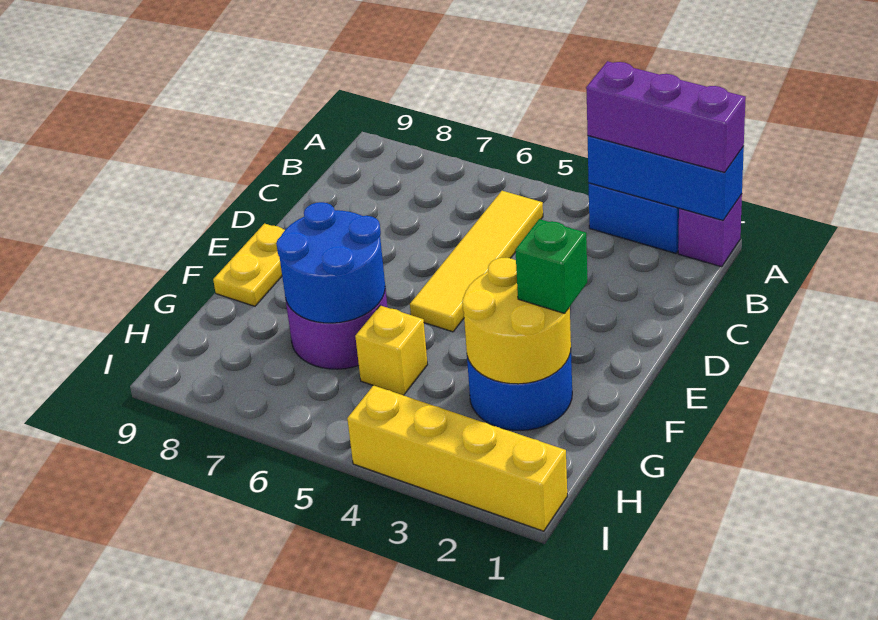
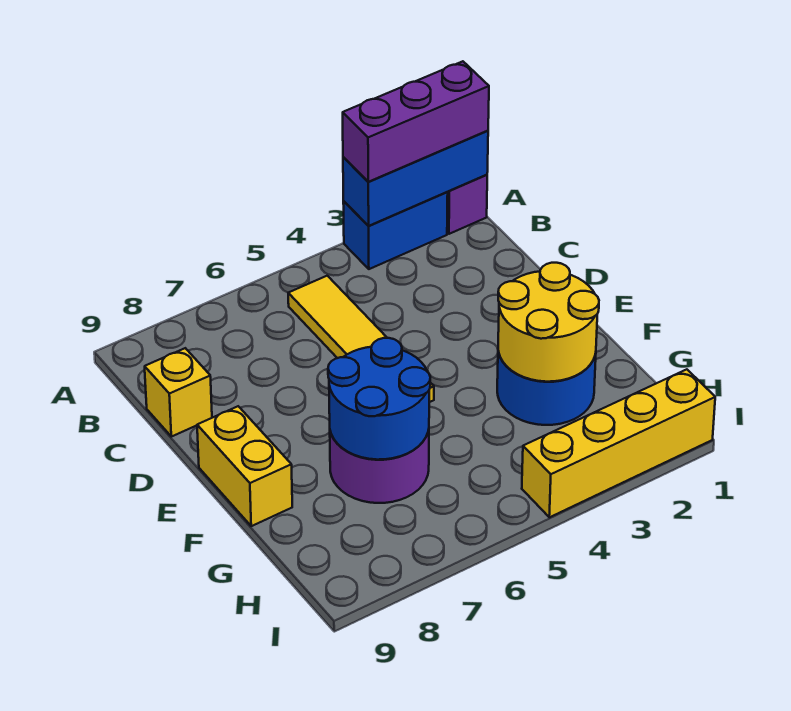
yellow 1x2 plate [213,224,285,306] -> yellow 1x2 brick [197,406,292,526]
green 1x1 brick [515,219,587,313] -> none
yellow 1x1 brick [355,305,428,395] -> yellow 1x1 brick moved to [145,348,212,437]

